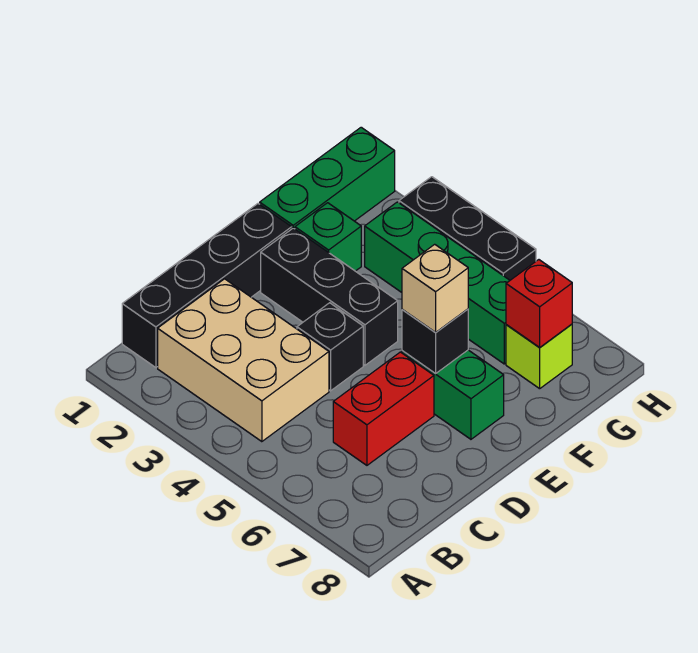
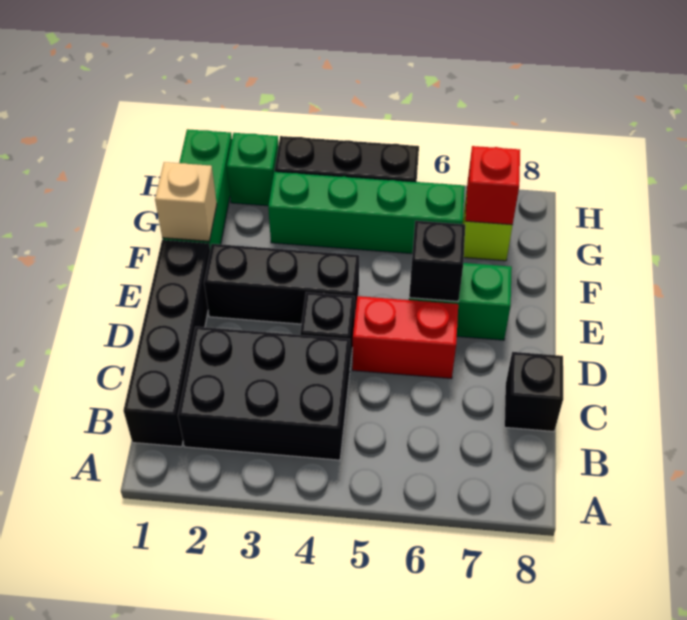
tan 2x3 brick [158,279,329,442] -> black 2x3 brick [178,327,350,460]
red 1x2 brick [333,352,434,465] -> red 1x2 brick turned to [352,296,458,379]
none -> black 1x1 brick [504,352,563,431]
tan 1x1 brick [402,244,468,333] -> tan 1x1 brick moved to [155,162,217,241]
green 1x1 brick [295,203,361,271] -> green 1x1 brick moved to [227,133,278,206]

